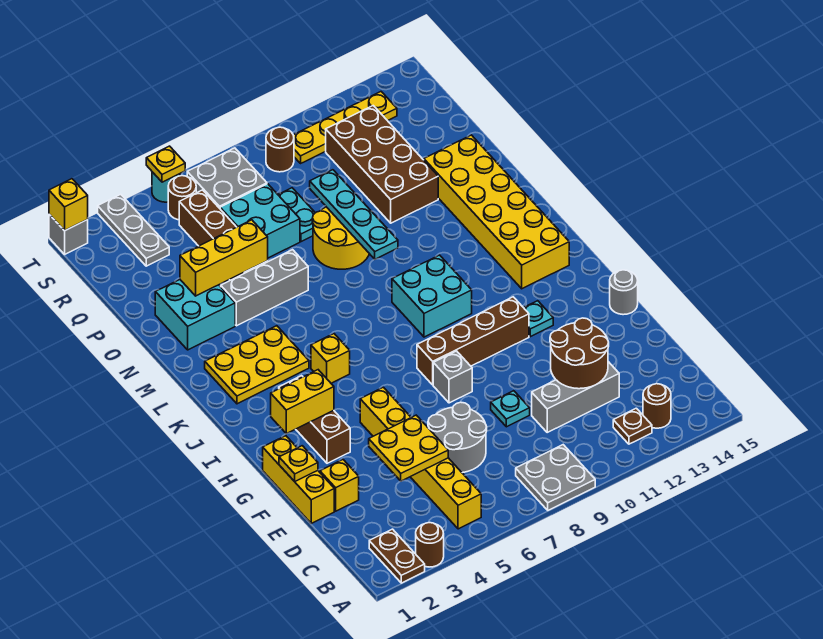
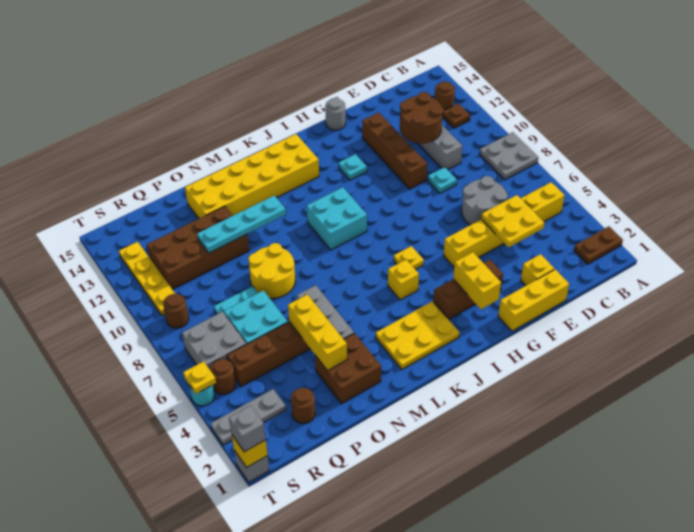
brown 1x1 round brick [416,523,444,567] -> brown 1x1 round brick moved to [291,388,315,424]
yellow 1x1 plate [279,446,318,481] -> yellow 1x1 plate moved to [394,246,424,270]
grey 1x1 brick [433,351,472,403] -> grey 1x1 brick moved to [229,405,266,452]
brown 1x4 brick [417,297,529,385] -> brown 1x4 brick moved to [362,112,427,189]
yellow 2x3 plate [205,326,309,404] -> yellow 2x3 plate turned to [375,301,459,369]
cyan 1x4 plate [310,170,398,259] -> cyan 1x4 plate moved to [197,196,286,253]
cyan 2x2 brick [155,280,235,350] -> brown 2x2 brick [315,333,381,404]

